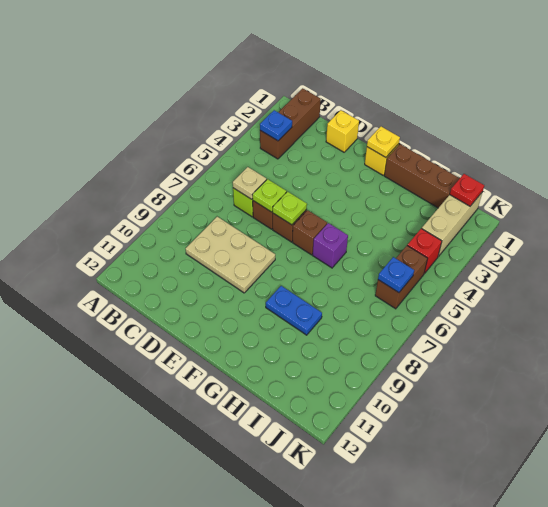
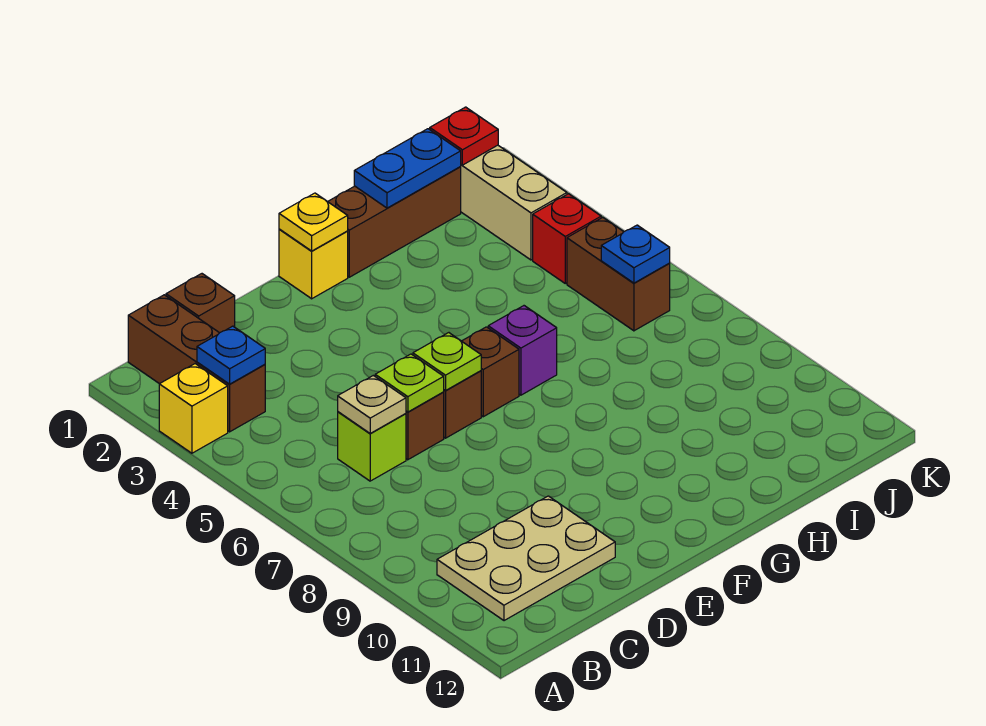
none -> brown 1x1 brick [166,274,235,333]
tan 2x3 plate [186,217,275,293] -> tan 2x3 plate moved to [437,496,615,621]
yellow 1x1 brick [326,110,359,152] -> yellow 1x1 brick moved to [159,364,228,453]
blue 1x2 plate [266,286,322,335] -> blue 1x2 plate moved to [354,129,461,208]

